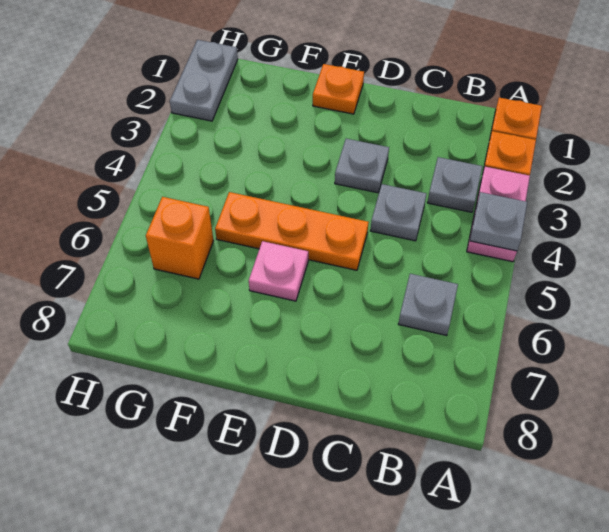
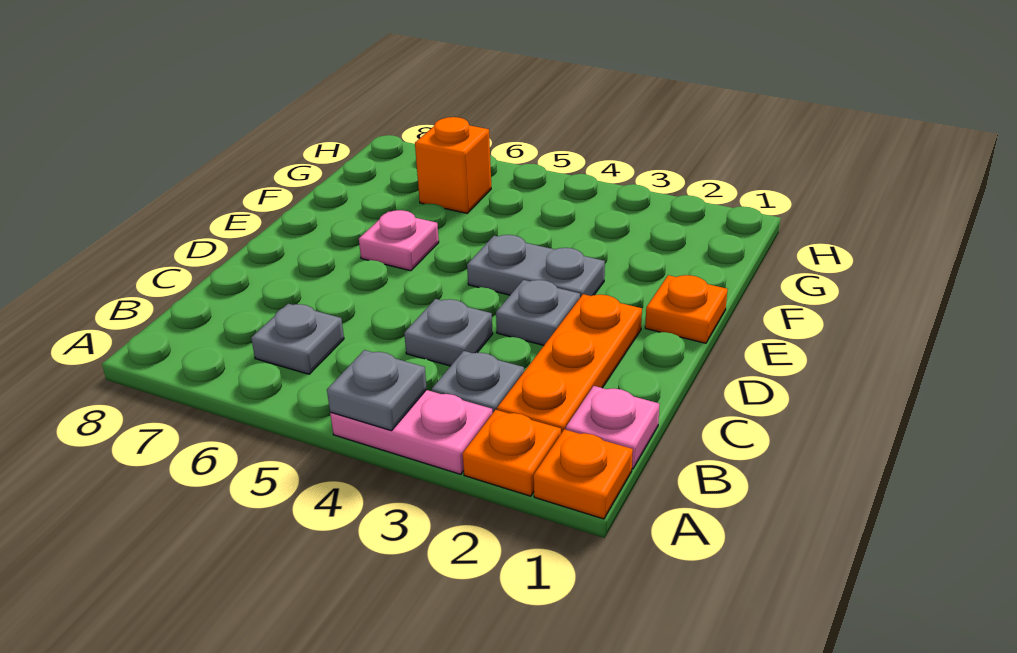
none -> pink 1x1 plate [566,386,659,469]
orange 1x3 plate [215,192,369,270] -> orange 1x3 plate moved to [497,294,642,433]
grey 1x2 plate [170,40,238,121] -> grey 1x2 plate moved to [467,235,605,297]

